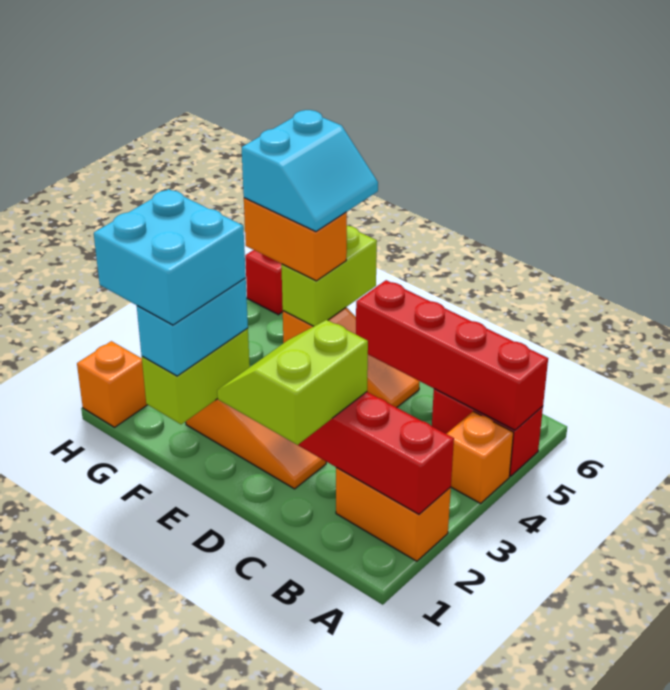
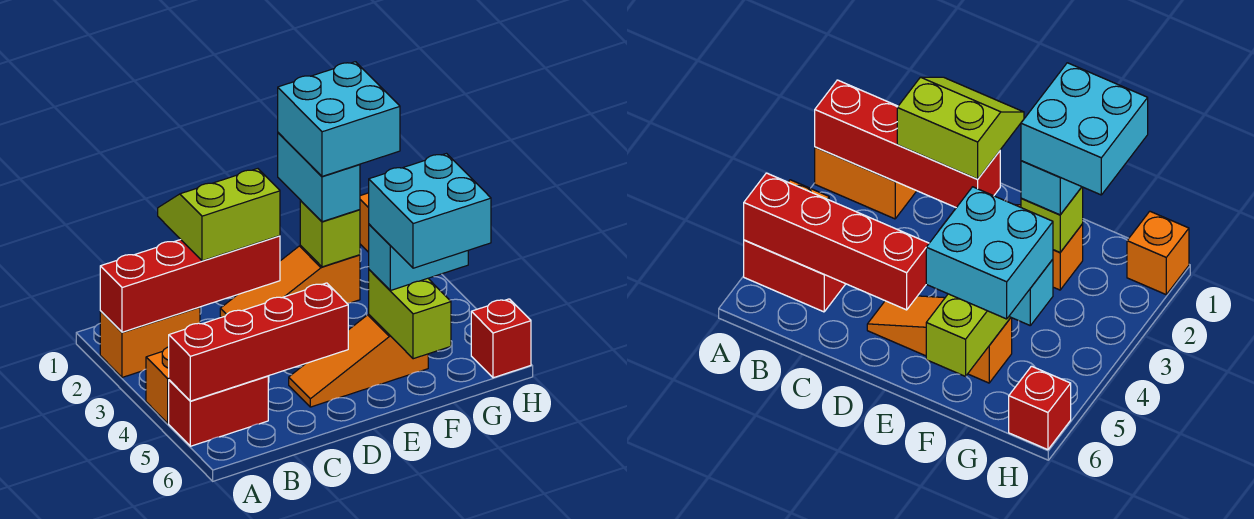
lime 2x2 slope [217,320,368,445] -> lime 2x2 slope turned to [158,169,280,261]
lime 1x2 brick [142,328,250,424] -> lime 1x1 brick [300,201,360,267]
orange 1x2 brick [244,198,347,281] -> cyan 1x2 brick [369,224,468,290]
cyan 2x2 slope [242,110,378,232] -> cyan 2x2 brick [369,154,491,268]

